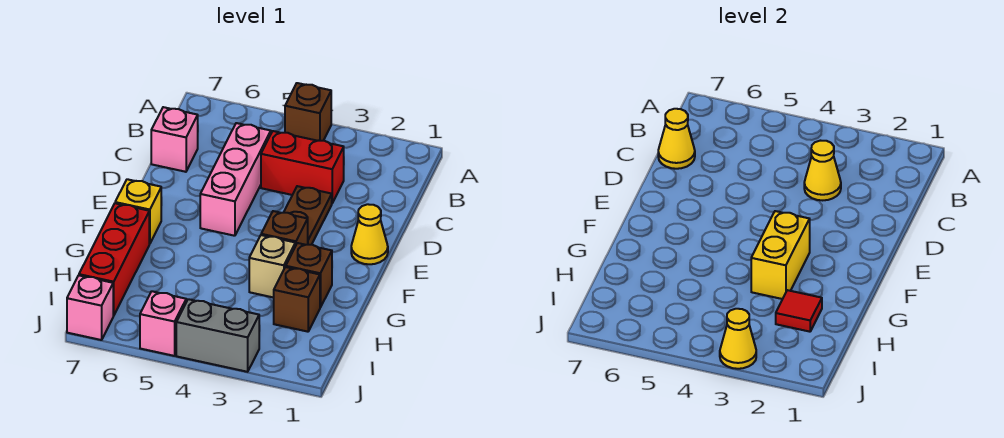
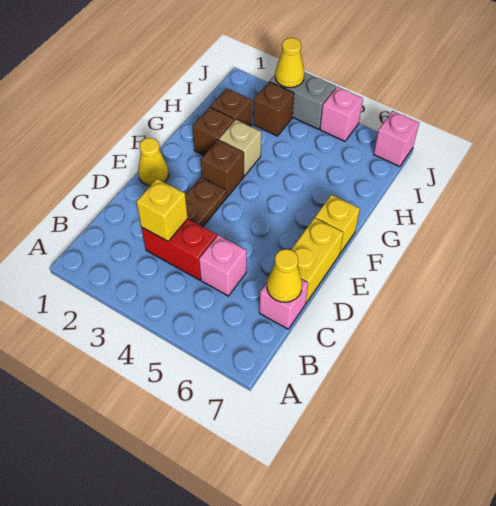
brown 1x1 brick [285,83,331,141] -> brown 1x1 brick moved to [253,82,294,136]
yellow 1x1 cone [804,141,841,200] -> yellow 1x1 brick [136,179,188,241]
pink 1x3 brick [200,123,271,236] -> pink 1x1 brick [199,235,246,296]
yellow 1x2 brick [751,211,810,299] -> yellow 1x2 brick moved to [291,218,343,303]
red 1x3 brick [79,203,149,316] -> none
red 1x1 tile [776,290,822,332] -> none

